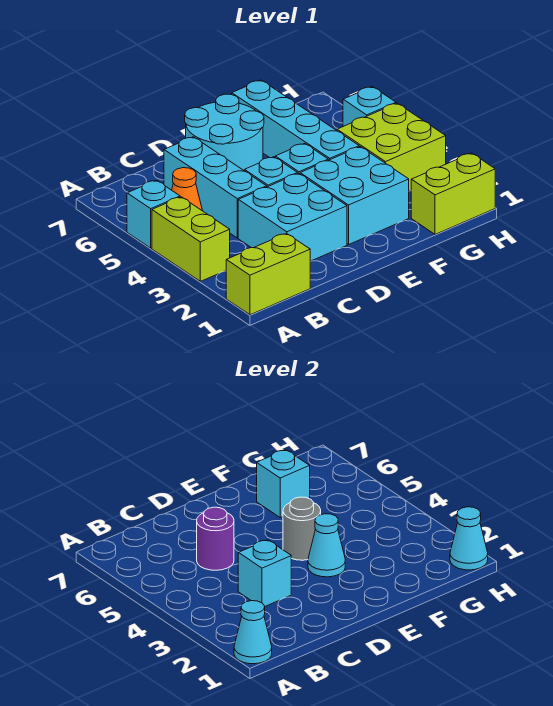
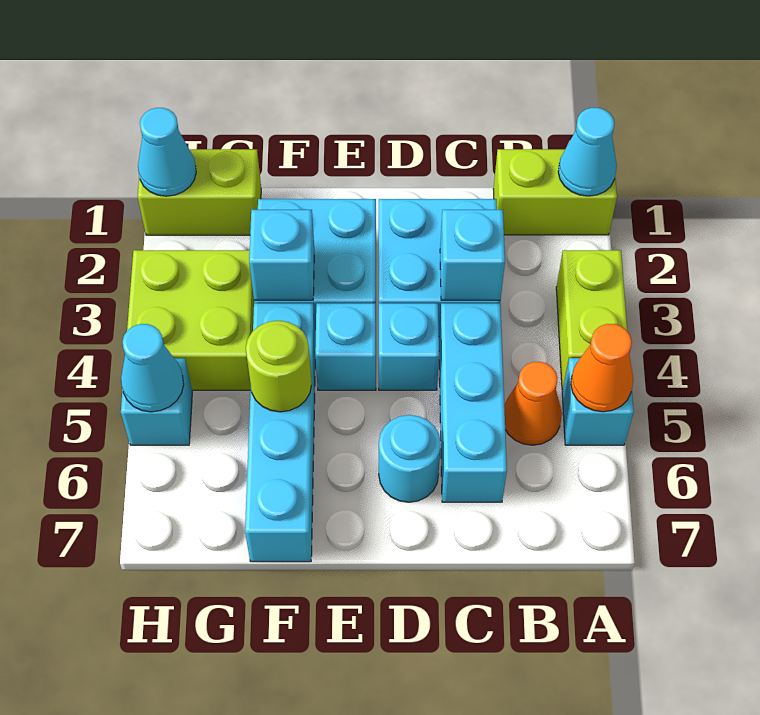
none -> orange 1x1 cone [571,324,633,412]
purple 1x1 round brick [197,507,234,570] -> none
cyan 2x2 round brick [185,94,264,171] -> cyan 1x1 round brick [379,415,441,502]
cyan 1x1 cone [308,514,345,577] -> cyan 1x1 cone moved to [121,324,184,412]
grey 1x1 round brick [283,497,321,560] -> none
none -> lime 1x1 round brick [246,321,312,412]
cyan 1x1 brick [257,450,310,518] -> cyan 1x1 brick moved to [249,210,314,300]

